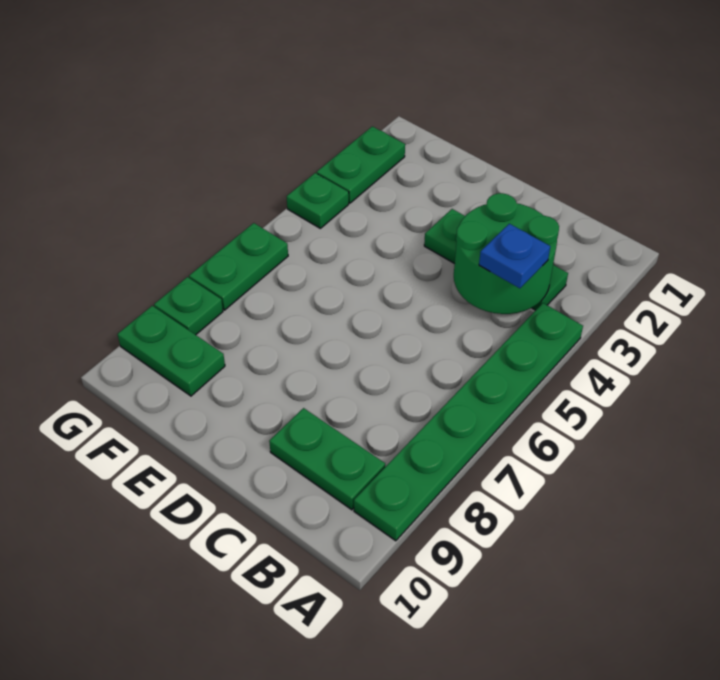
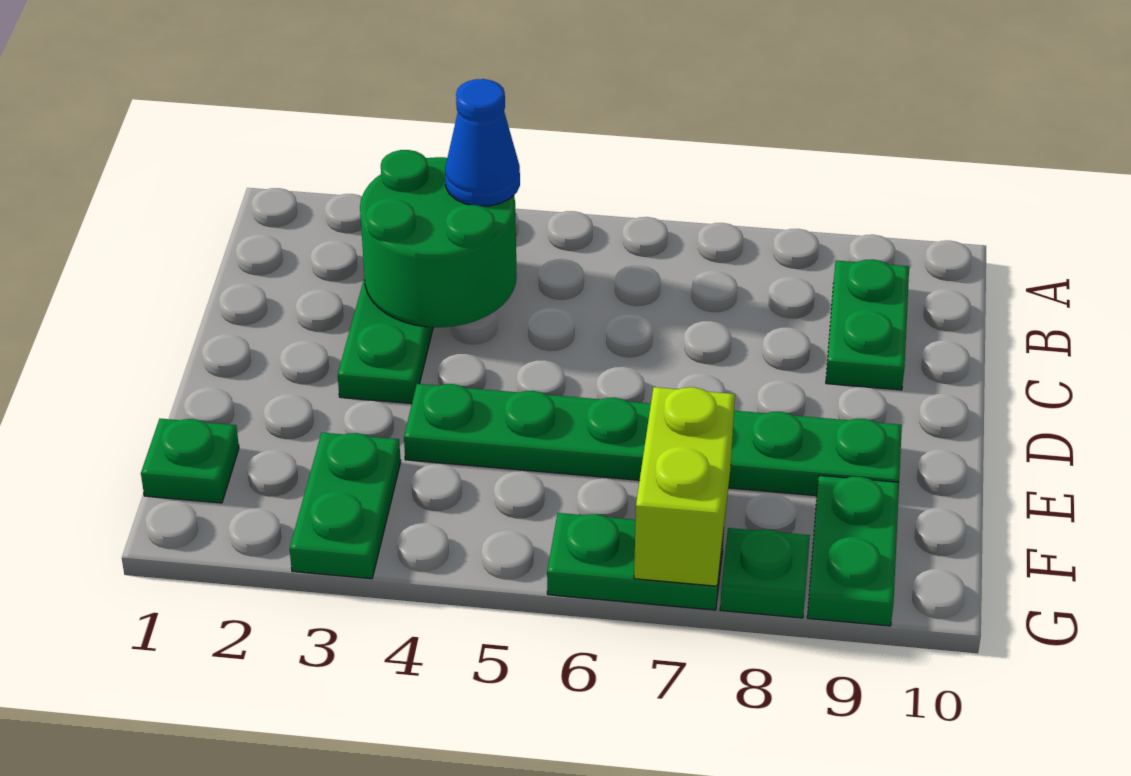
green 1x6 plate [354,303,583,541] -> green 1x6 plate moved to [404,384,902,496]
blue 1x1 plate [479,224,550,288] -> blue 1x1 cone [445,79,520,206]
none -> lime 1x2 brick [634,387,735,586]
green 1x2 plate [317,126,405,203] -> green 1x2 plate turned to [290,433,401,579]
green 1x1 plate [287,173,349,228] -> green 1x1 plate moved to [141,419,239,503]

